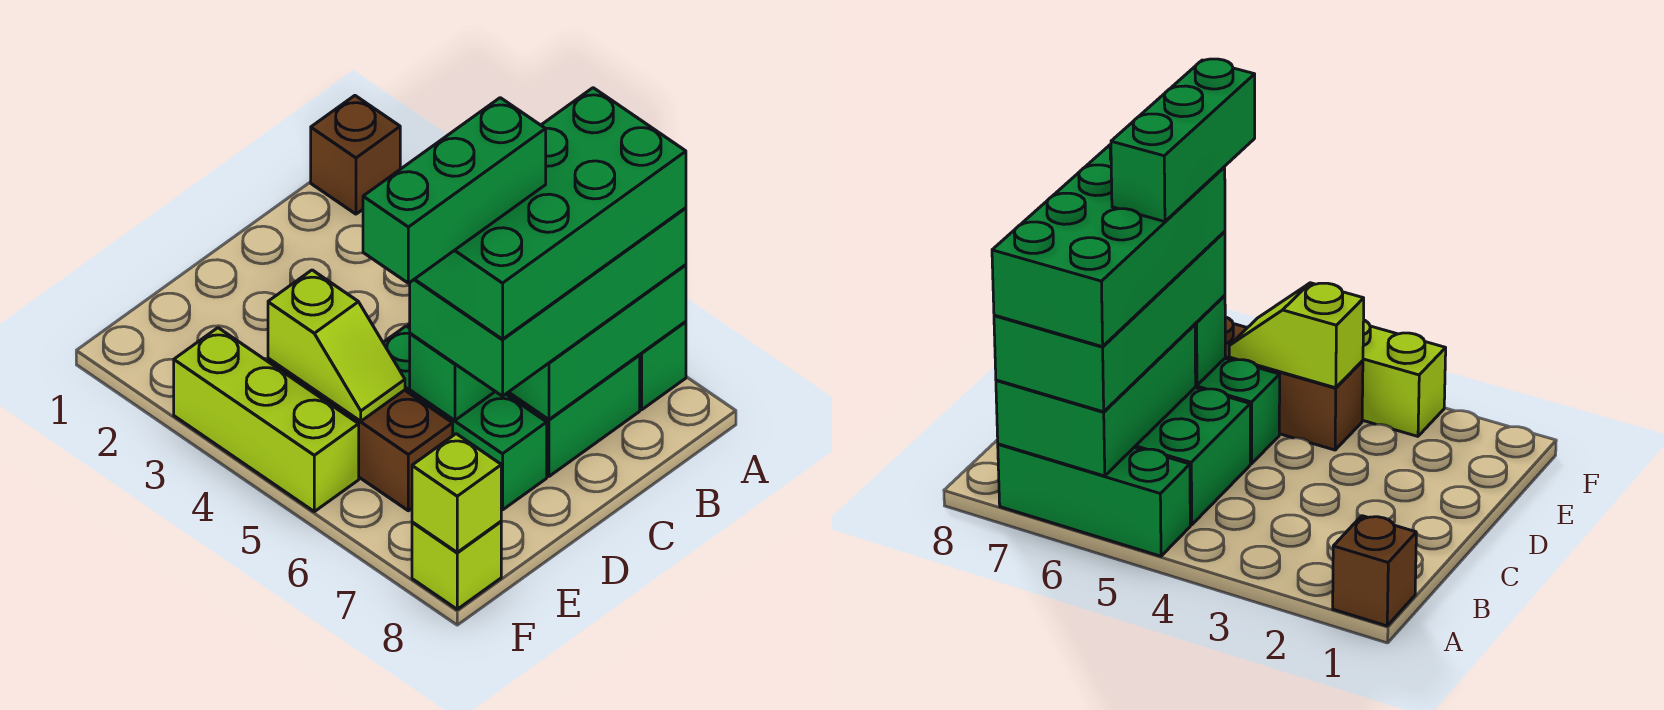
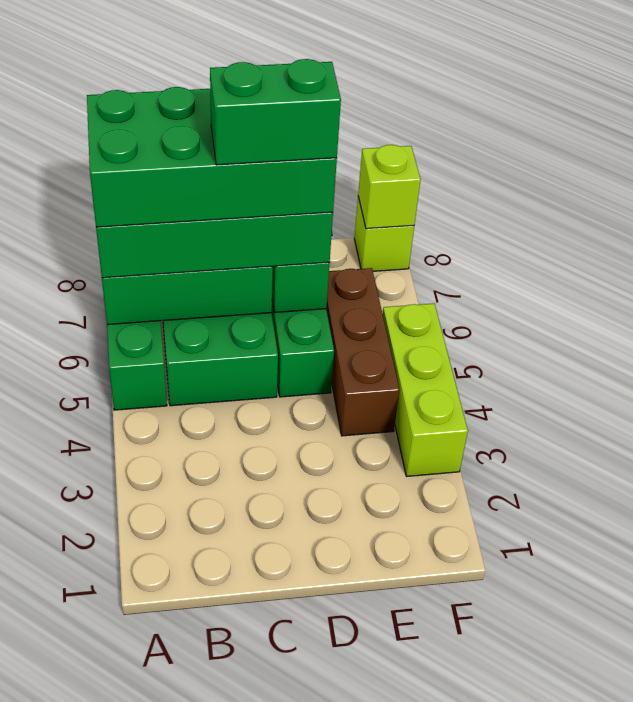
brown 1x1 brick [311,96,400,214] -> none
green 1x3 brick [363,98,546,283] -> green 1x2 brick [210,59,341,165]
lime 1x2 slope [268,270,405,421] -> none

